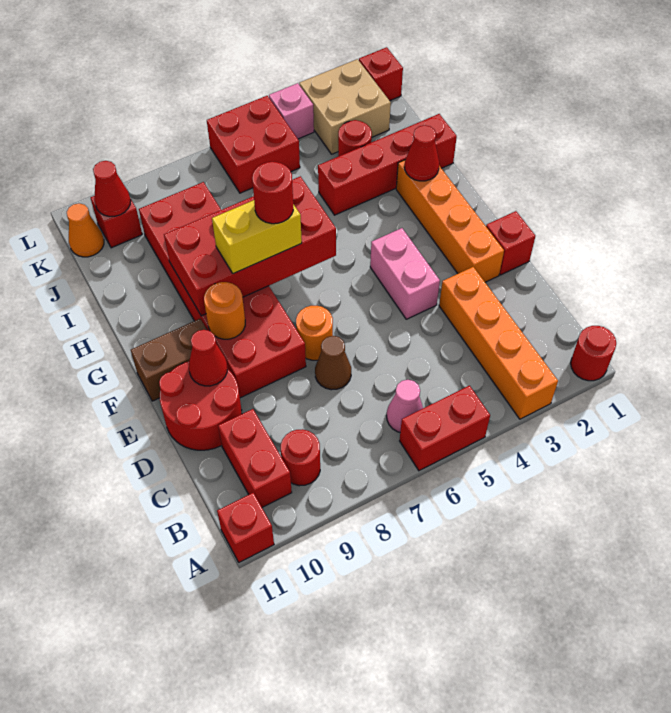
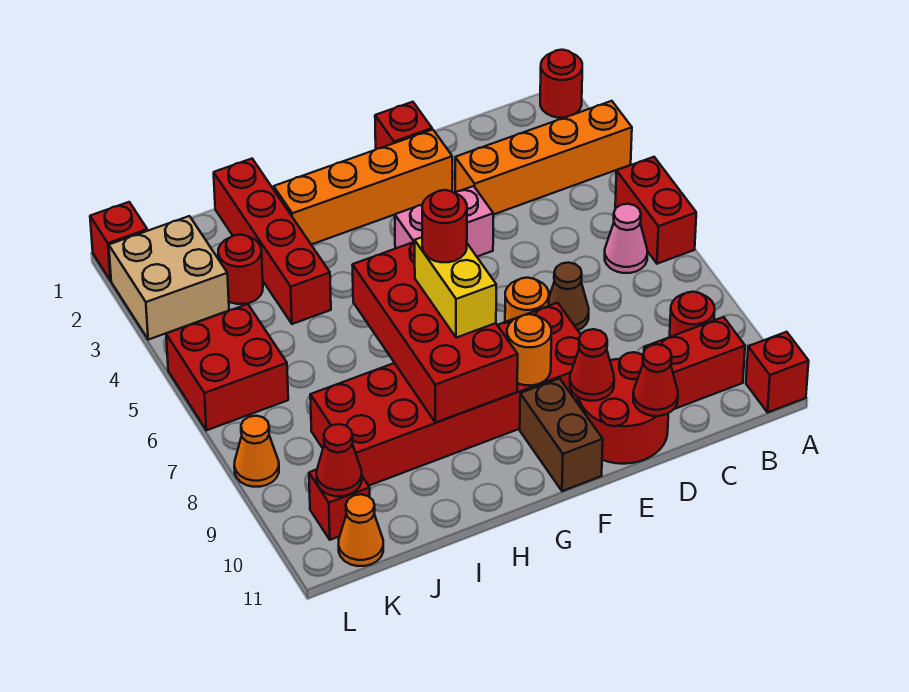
red 1x1 cone [405,125,439,181] -> red 1x1 cone moved to [633,344,678,416]
pink 1x1 brick [269,83,314,139] -> none
none -> orange 1x1 cone [234,416,279,487]

